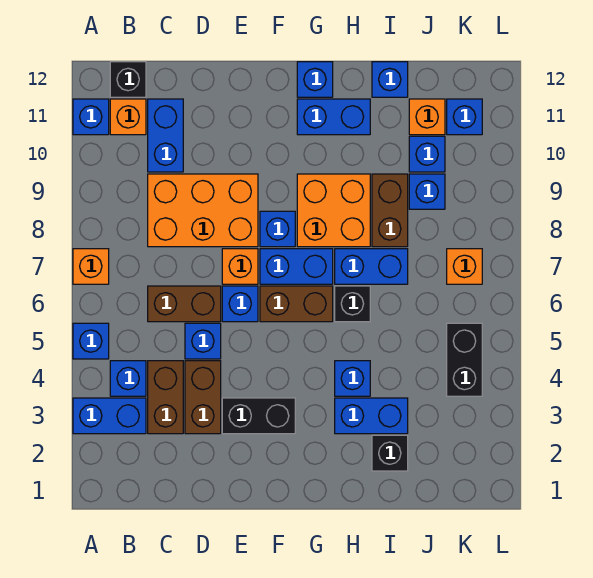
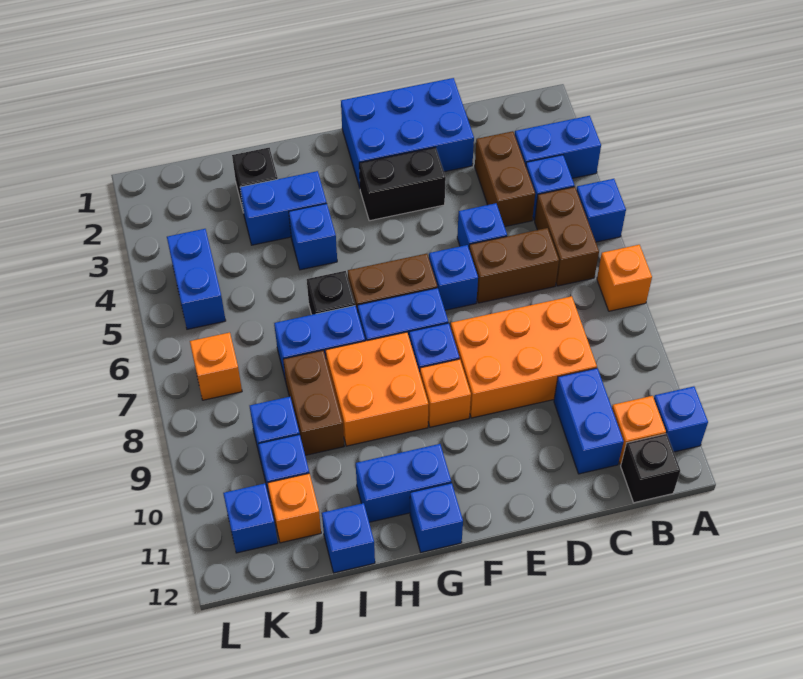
none -> blue 2x3 brick [341,78,474,188]
brown 1x2 brick [185,361,221,434] -> brown 1x2 brick moved to [535,187,599,286]
orange 1x1 brick [222,249,258,284] -> orange 1x1 brick moved to [420,359,471,427]
black 1x2 brick [447,323,482,396] -> blue 1x2 brick [167,229,226,329]

